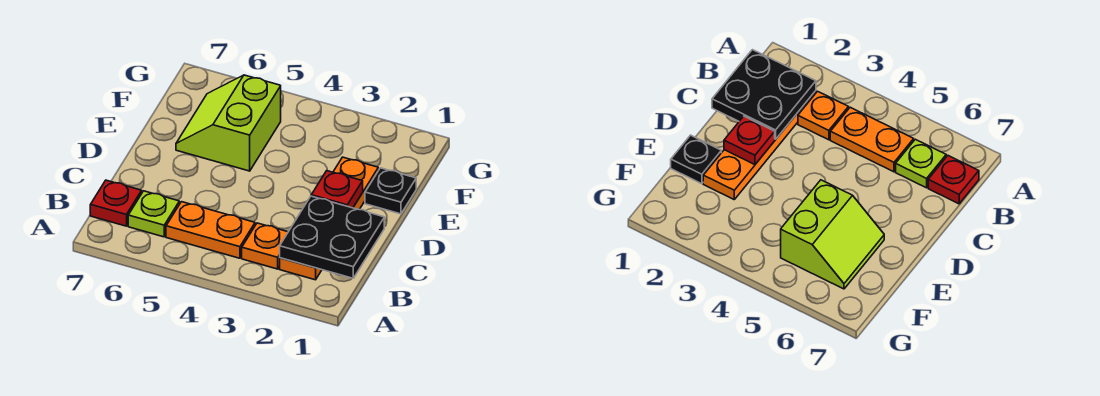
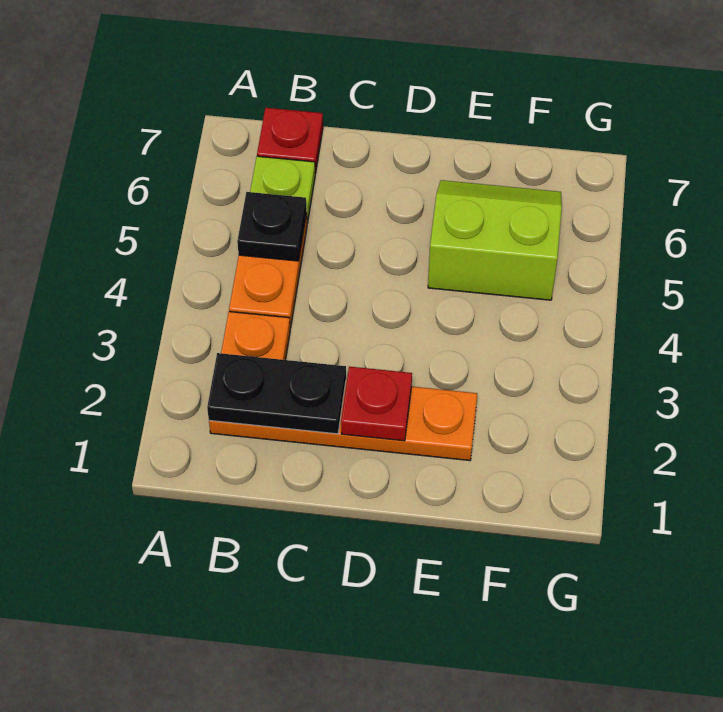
black 2x2 plate [280,196,384,278] -> black 1x2 plate [207,353,346,434]
black 1x1 plate [365,168,416,214] -> black 1x1 plate moved to [237,192,307,261]

